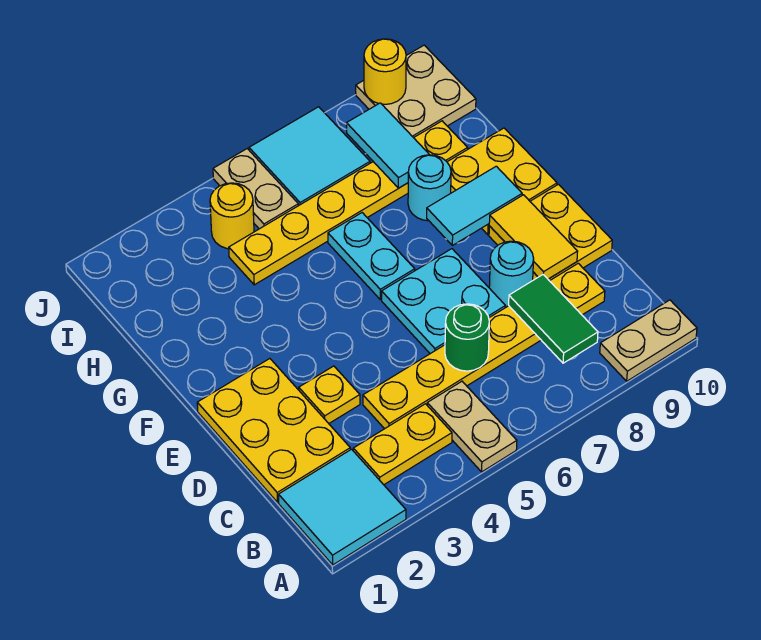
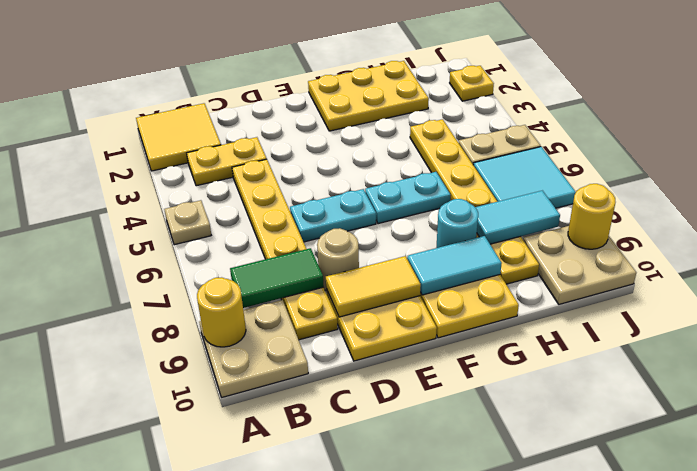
cyan 2x2 tile [279,449,406,565] -> yellow 2x2 tile [136,103,221,171]
tan 1x2 plate [427,381,517,472] -> tan 1x1 plate [164,200,211,245]
tan 1x2 plate [600,300,697,381] -> tan 2x2 plate [199,300,308,397]
yellow 1x2 plate [353,404,452,485] -> yellow 1x2 plate turned to [187,137,267,186]
yellow 2x3 plate [197,359,350,502] -> yellow 2x3 plate moved to [308,61,429,131]
green 1x1 round brick [445,304,489,371] -> none
yellow 1x1 plate [299,366,360,423] -> yellow 1x1 plate moved to [450,66,494,101]
cyan 2x2 plate [382,249,505,354] -> cyan 1x2 plate [290,189,376,242]
cyan 1x1 round brick [489,241,534,307] -> tan 1x1 round brick [317,228,359,290]
cyan 1x2 tile [427,166,522,245] -> cyan 1x2 tile turned to [407,236,502,295]
yellow 1x1 round brick [210,183,254,249] -> yellow 1x1 round brick moved to [197,277,246,347]

